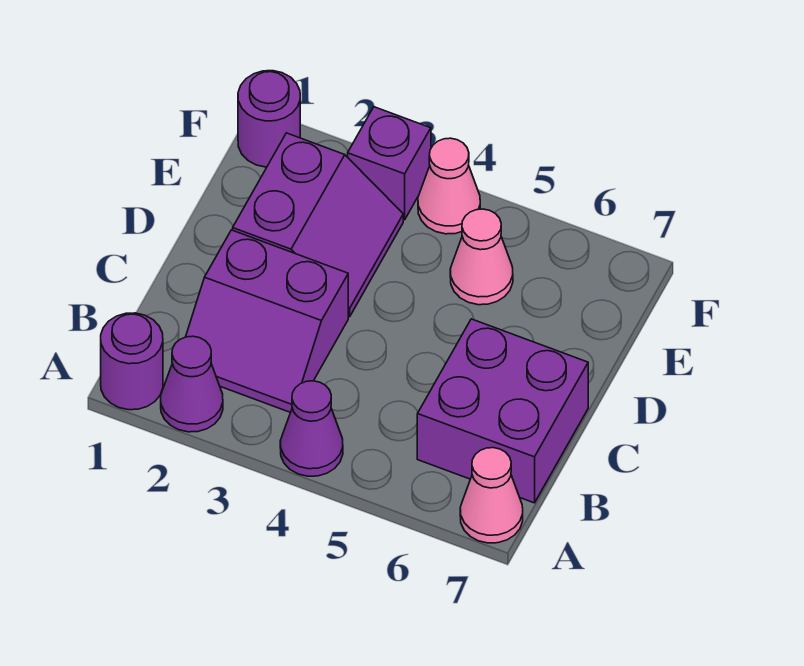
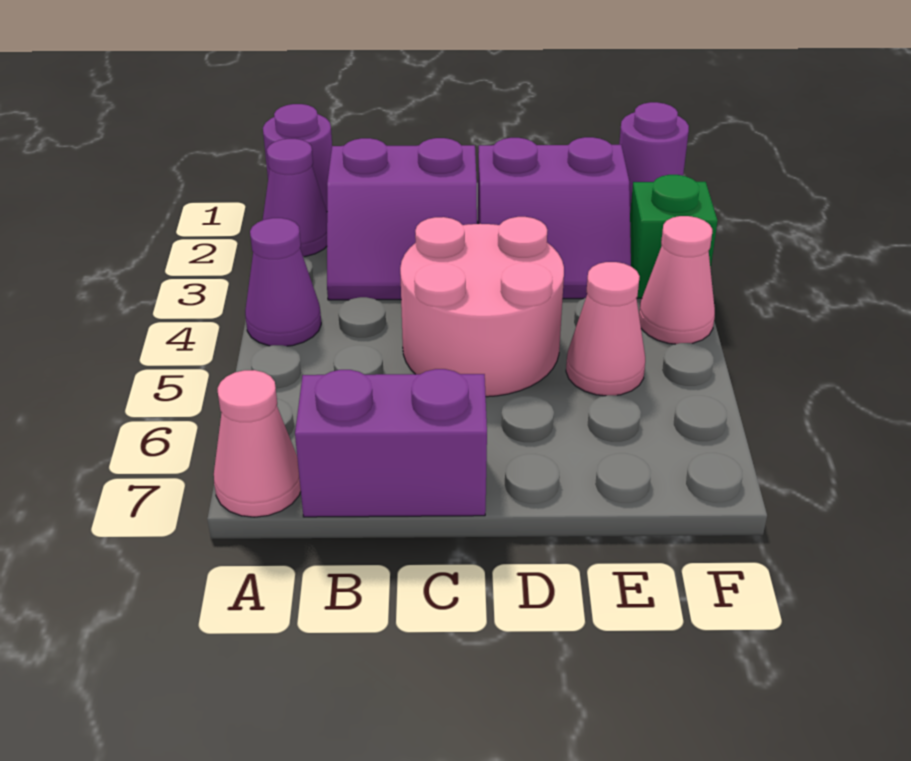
purple 2x2 slope [186,230,348,412] -> purple 2x2 slope turned to [327,138,477,300]
purple 2x2 brick [417,319,588,503] -> purple 1x2 brick [295,369,487,517]
none -> pink 2x2 round brick [400,217,564,397]
purple 1x1 brick [348,107,431,220] -> green 1x1 brick [630,175,718,298]

